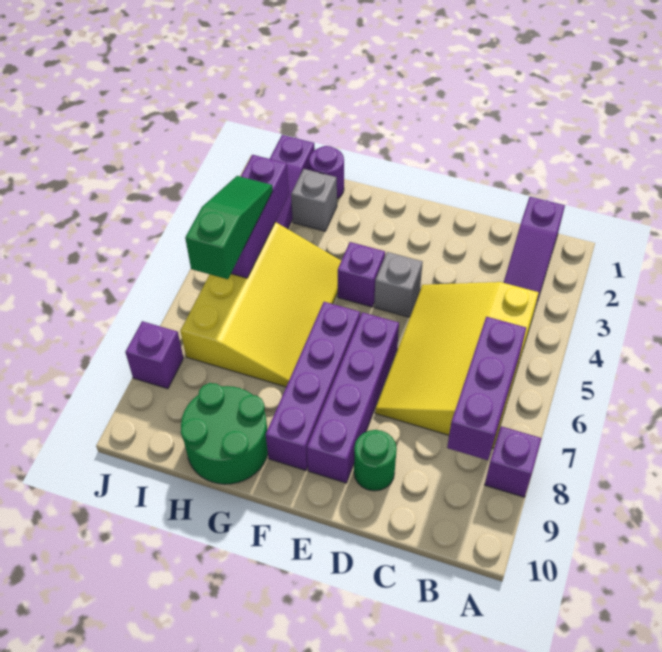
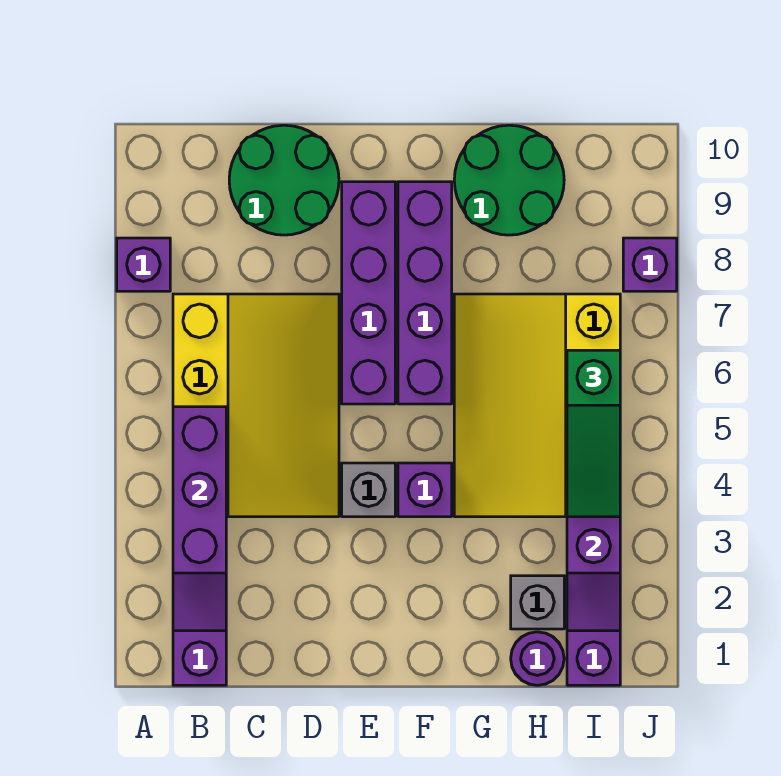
purple 1x3 brick [447,317,526,460] -> purple 1x3 brick moved to [173,407,226,573]
green 1x1 round brick [354,430,397,491] -> green 2x2 round brick [229,125,339,235]

